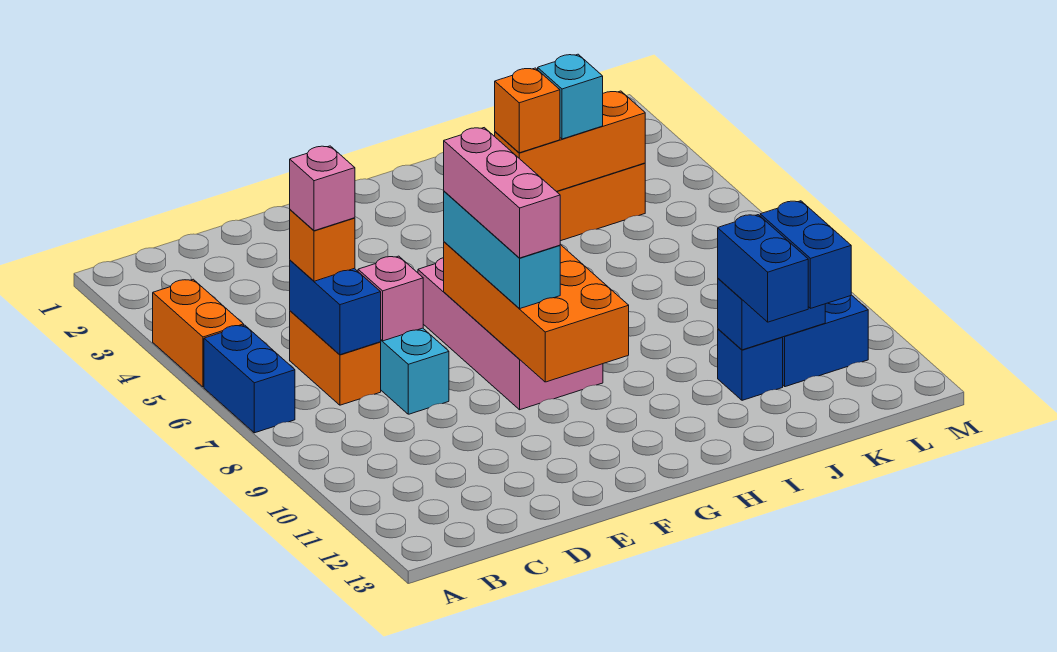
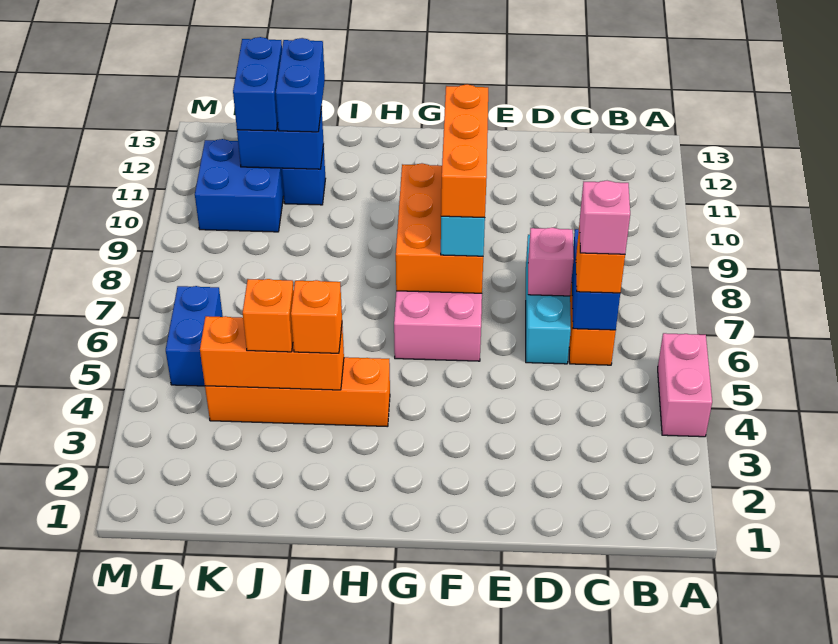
orange 1x2 brick [153,279,244,387] -> pink 1x2 brick [658,333,712,437]
blue 1x2 brick [204,325,295,433] -> blue 1x2 brick moved to [166,286,223,386]
orange 2x4 brick [444,242,629,382] -> orange 2x3 brick [396,163,483,293]
pink 1x3 brick [444,128,561,258] -> orange 1x3 brick [441,84,488,218]
cyan 1x1 brick [538,54,603,139] -> orange 1x1 brick [243,279,294,352]

